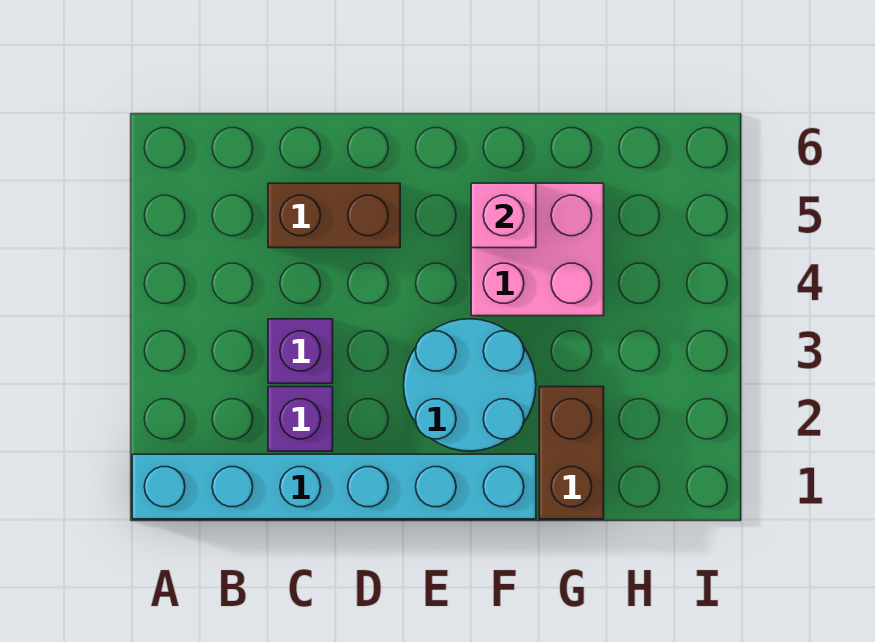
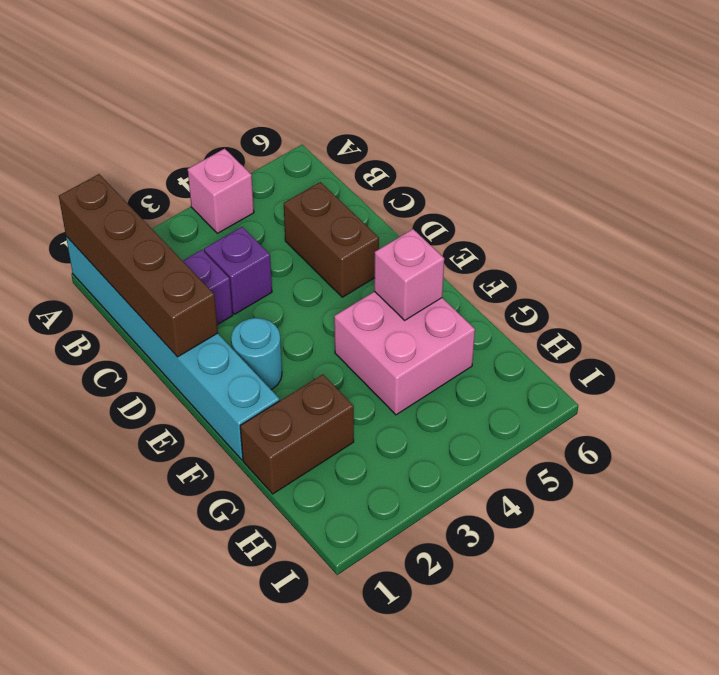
none -> brown 1x4 brick [59,174,218,357]
none -> pink 1x1 brick [188,149,254,233]
cyan 2x2 round brick [404,319,536,451] -> cyan 1x1 round brick [231,318,282,390]

